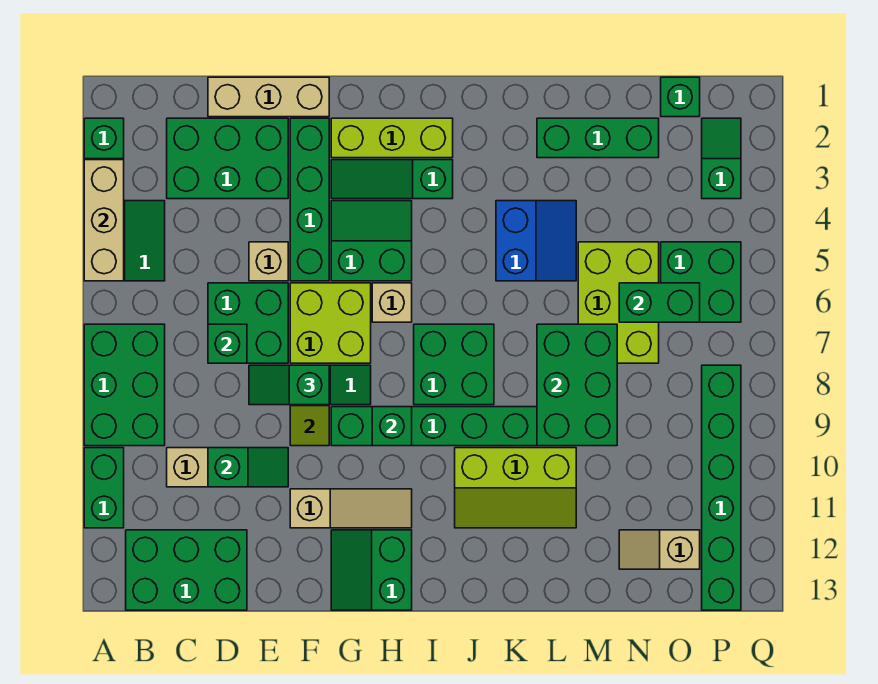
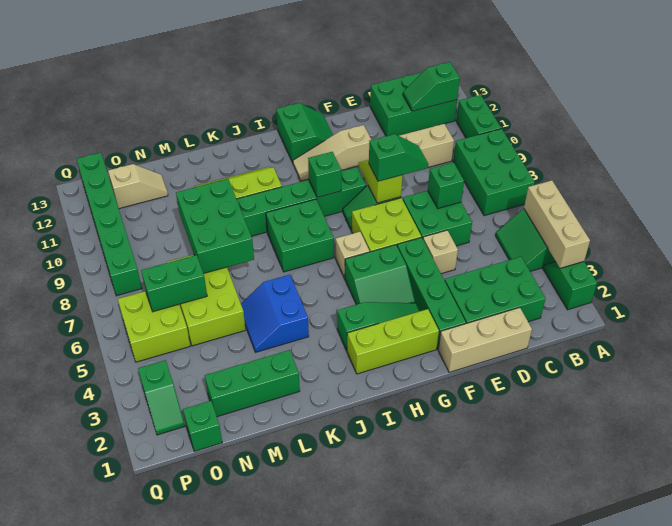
green 1x2 slope [208,448,288,487] -> green 1x2 slope moved to [403,62,460,111]
green 2x2 brick [661,242,741,322] -> lime 2x2 brick [118,291,190,362]

